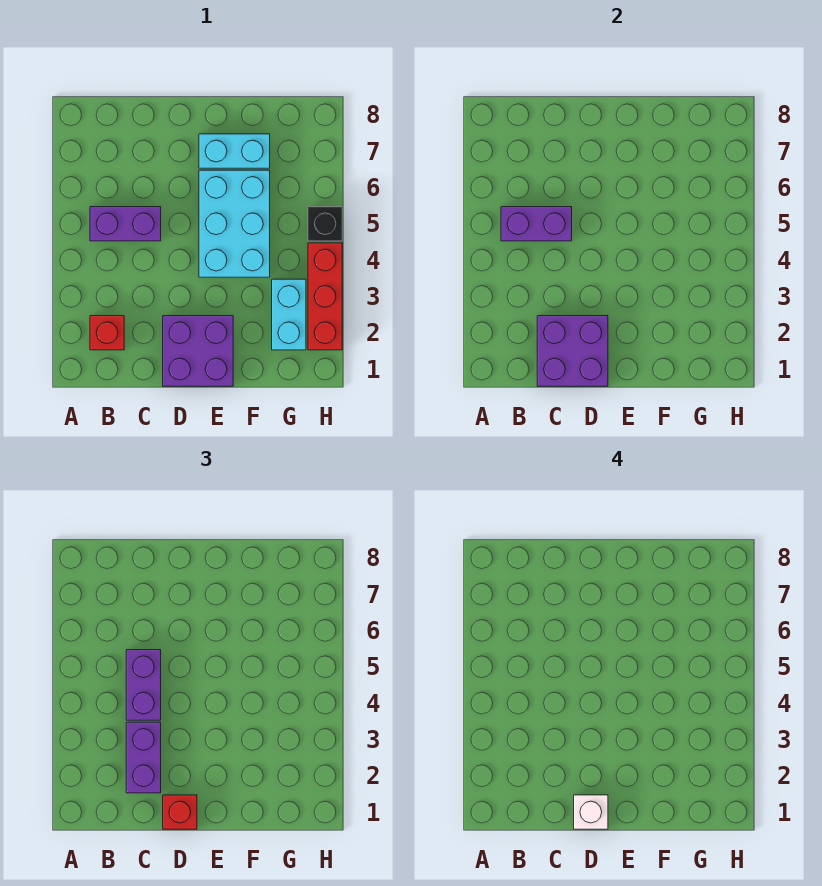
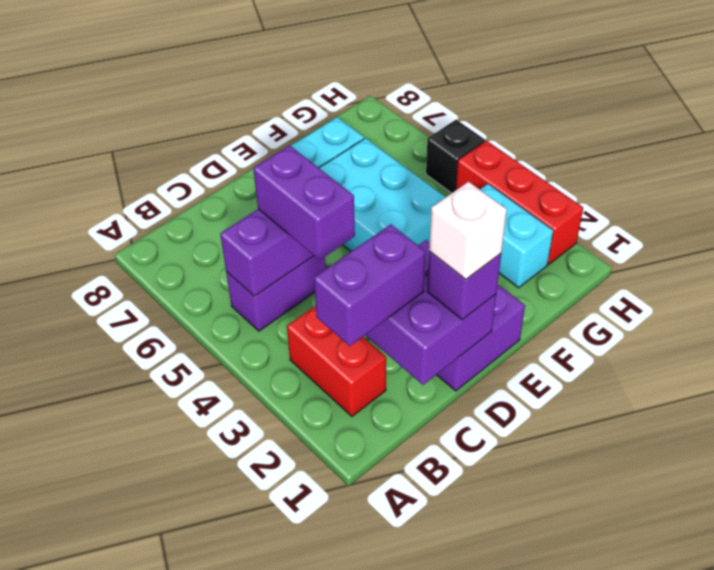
red 1x1 brick [90,316,124,350] -> red 1x2 brick [287,306,386,416]
purple 1x2 brick [126,722,161,793] -> purple 1x2 brick turned to [314,224,426,346]
red 1x1 brick [163,795,197,829] -> purple 1x1 brick [427,252,501,320]

